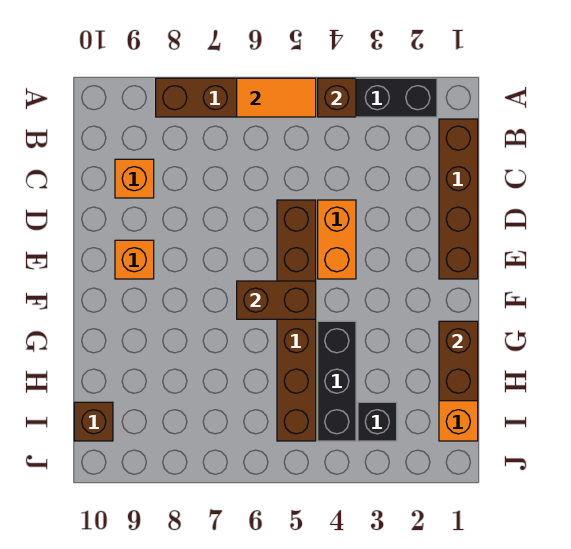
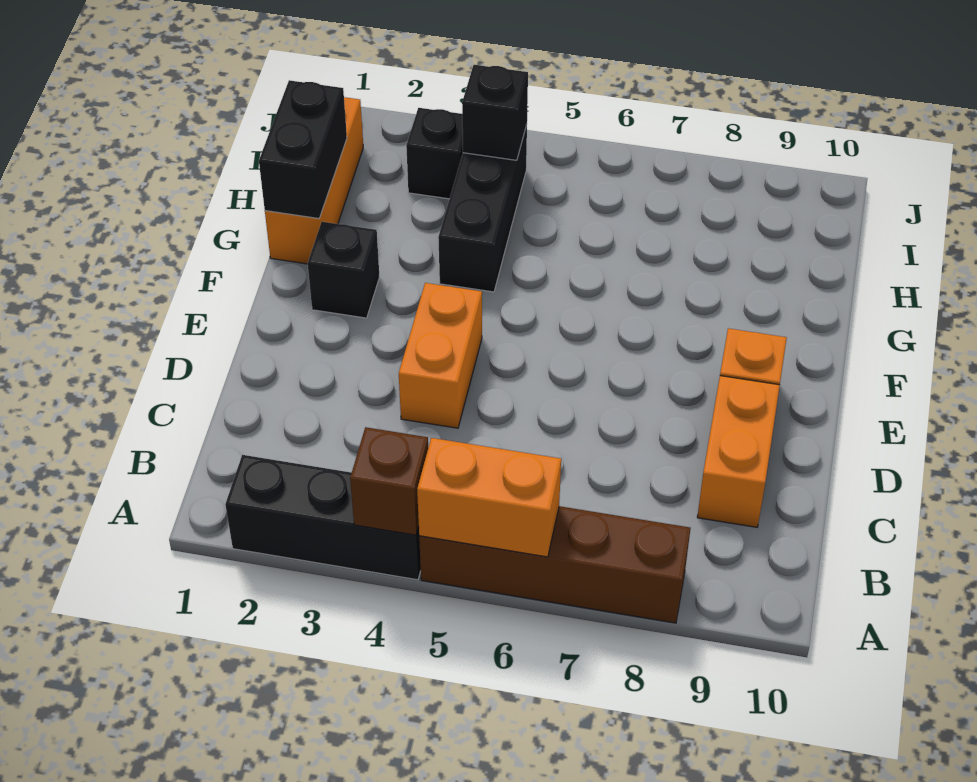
orange 1x2 tile [237,78,316,117] -> orange 1x2 brick [417,438,561,557]
brown 1x4 brick [439,119,478,279] -> none
orange 1x1 brick [115,159,154,198] -> orange 1x2 brick [697,376,780,527]
brown 1x6 brick [277,200,316,441] -> none
none -> black 1x1 brick [308,222,380,318]
brown 1x2 brick [237,281,316,319] -> none
brown 1x2 brick [439,321,478,401] -> black 1x2 brick [259,80,347,218]
none -> black 1x1 brick [462,65,528,160]
brown 1x1 brick [74,402,113,441] -> none

